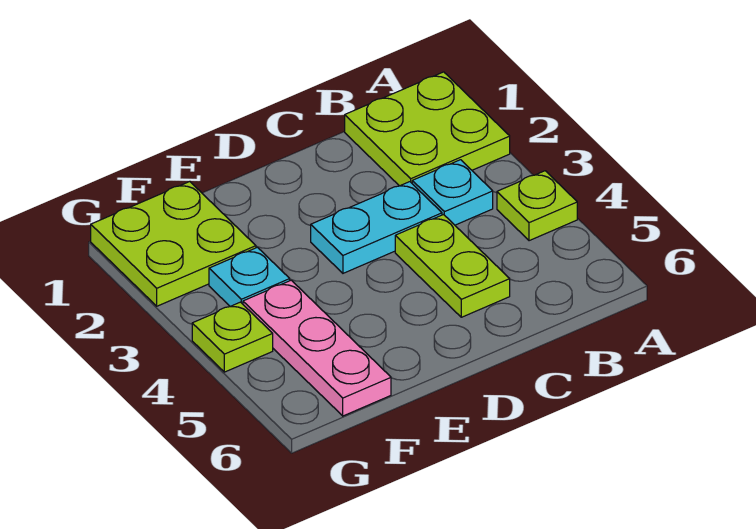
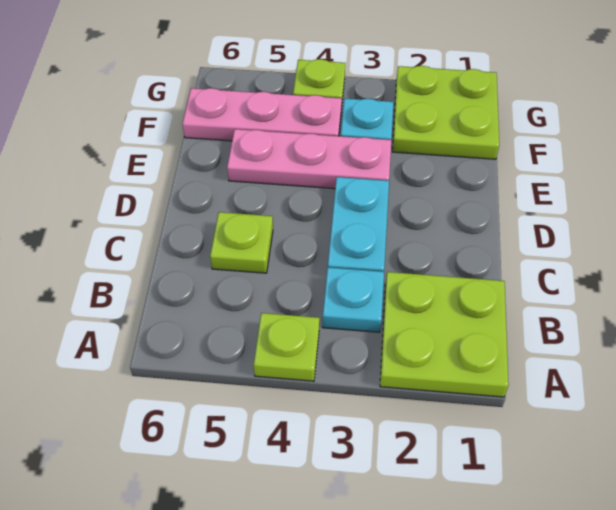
lime 1x2 plate [395,215,510,317] -> lime 1x1 plate [210,212,273,273]
none -> pink 1x3 plate [227,129,391,189]

